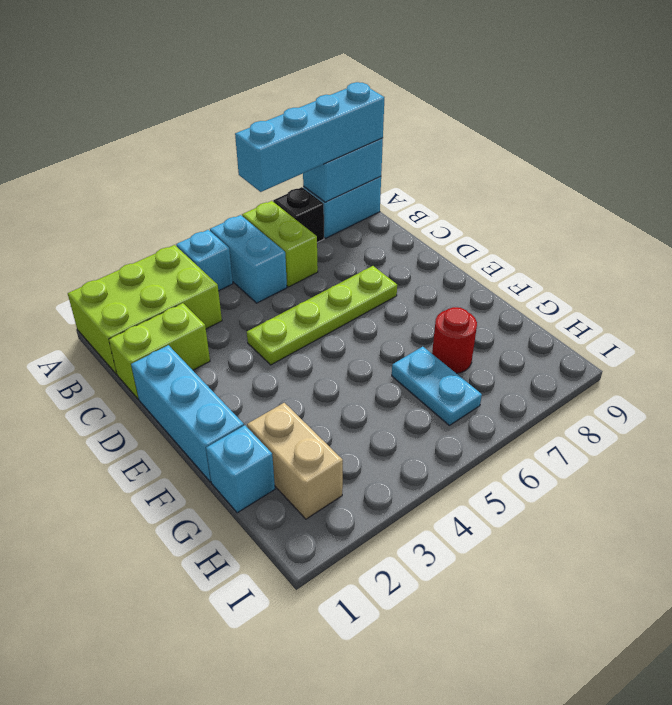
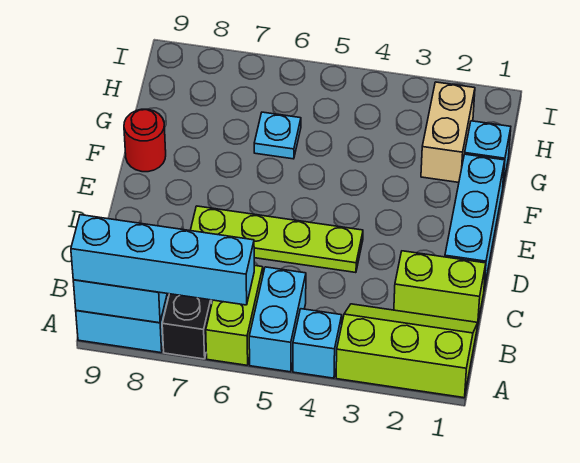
lime 2x3 brick [68,245,222,374] -> lime 2x3 slope [336,304,478,398]
cyan 1x2 plate [392,347,482,425] -> cyan 1x1 plate [254,112,301,159]
red 1x1 round brick [432,307,477,373] -> red 1x1 round brick moved to [124,109,166,172]

